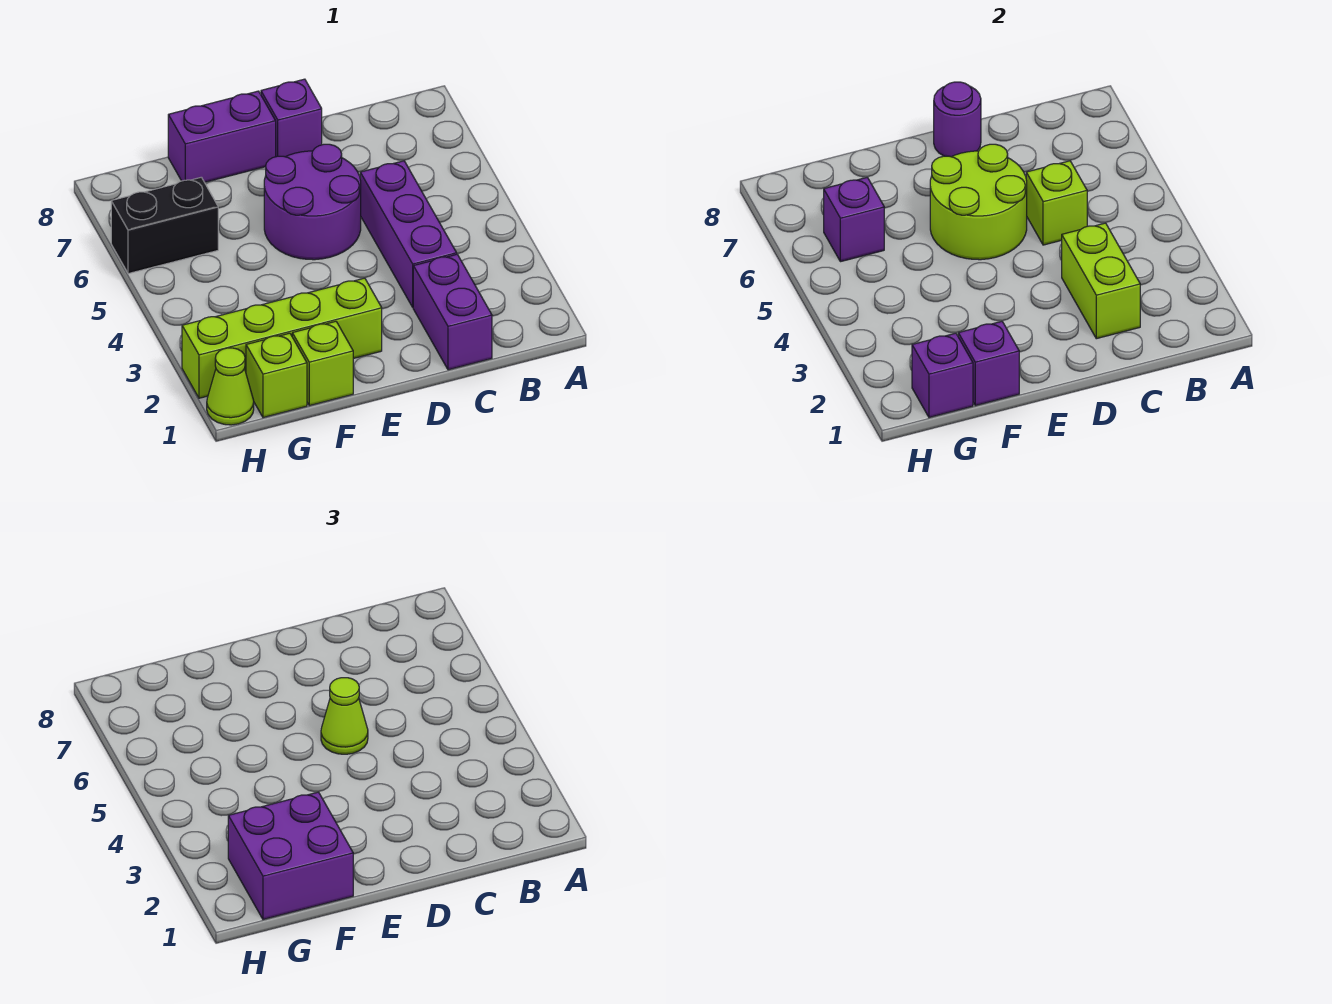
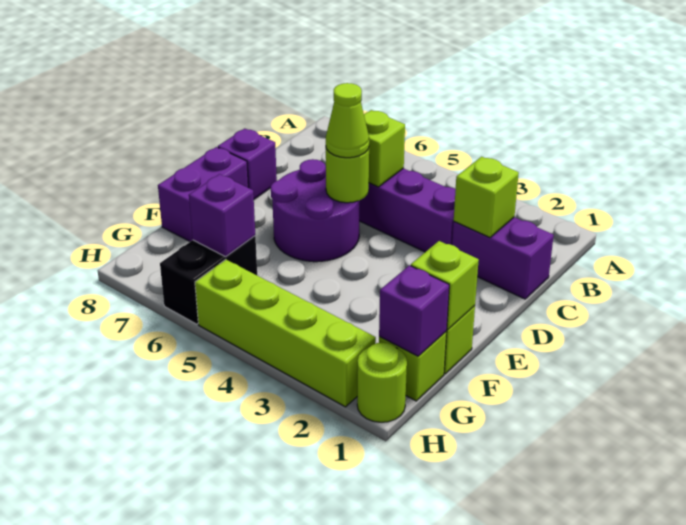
lime 1x2 brick [1062,223,1140,339] -> lime 1x1 brick [454,157,519,237]
lime 2x2 round brick [930,144,1027,260] -> lime 1x1 round brick [326,148,369,203]
purple 1x1 round brick [934,82,981,157] -> none
lime 1x4 brick [182,278,382,398] -> lime 1x4 brick turned to [195,260,376,407]
purple 1x1 brick [958,321,1019,406] -> lime 1x1 brick [411,241,479,329]
purple 2x2 brick [228,792,353,920] -> none
lime 1x1 cone [207,348,254,425] -> lime 1x1 round brick [357,342,407,422]

